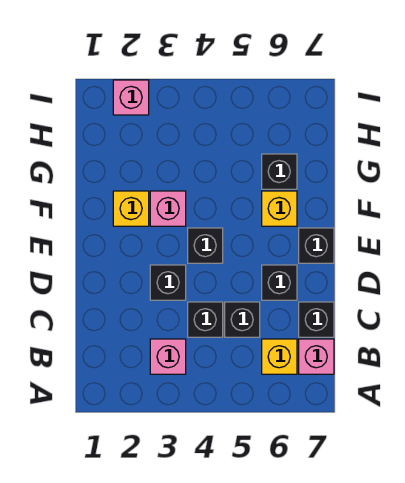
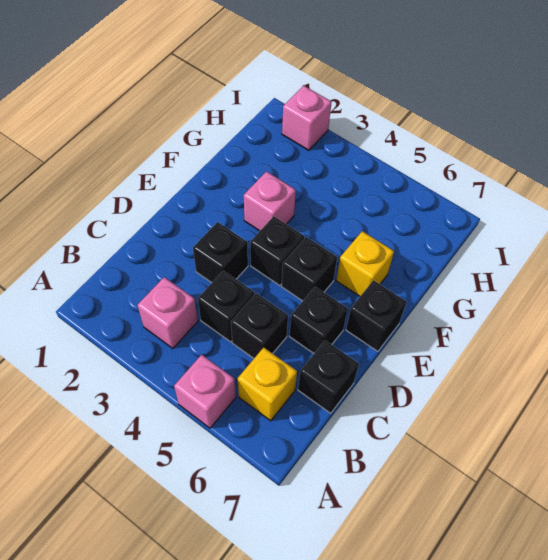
pink 1x1 brick [299,339,334,374] -> pink 1x1 brick moved to [174,355,236,428]
yellow 1x1 brick [113,191,149,226] -> none
black 1x1 brick [262,154,297,189] -> black 1x1 brick moved to [281,237,337,301]

